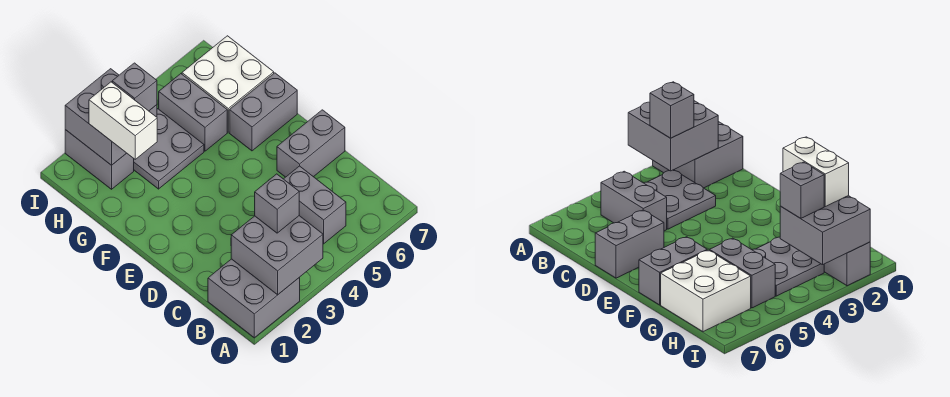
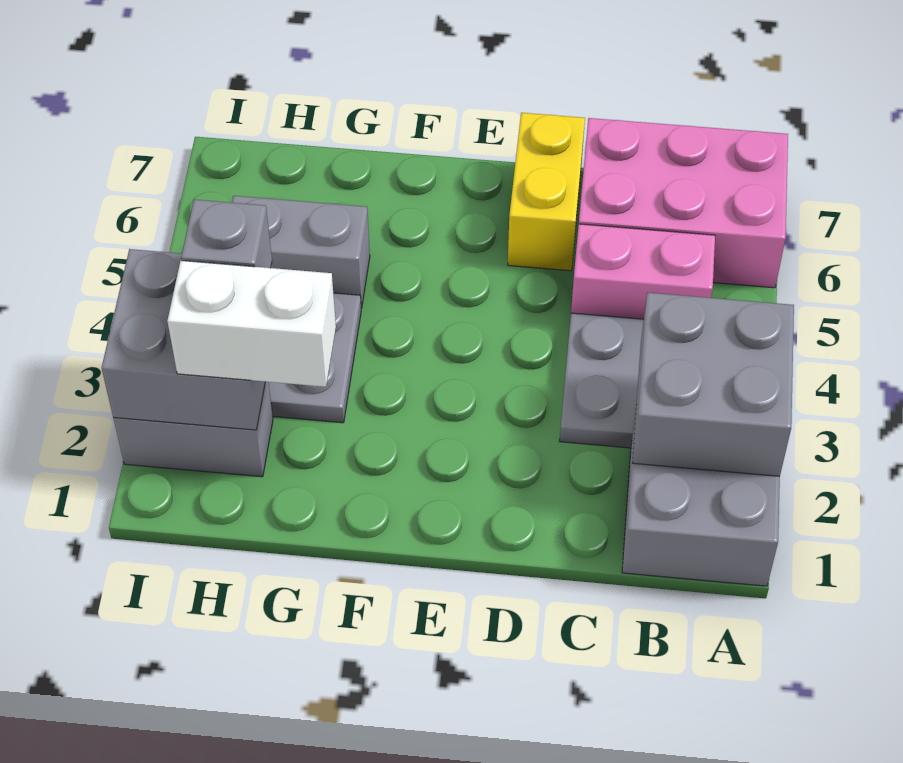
none -> pink 2x3 brick [579,118,788,288]
grey 1x1 brick [255,174,299,233] -> none
grey 1x2 brick [284,166,346,244] -> pink 1x2 brick [571,224,715,319]
grey 1x2 brick [277,110,345,177] -> yellow 1x2 brick [508,113,585,271]
grey 1x2 brick [229,73,297,151] -> none
white 2x2 brick [182,36,274,132] -> none

